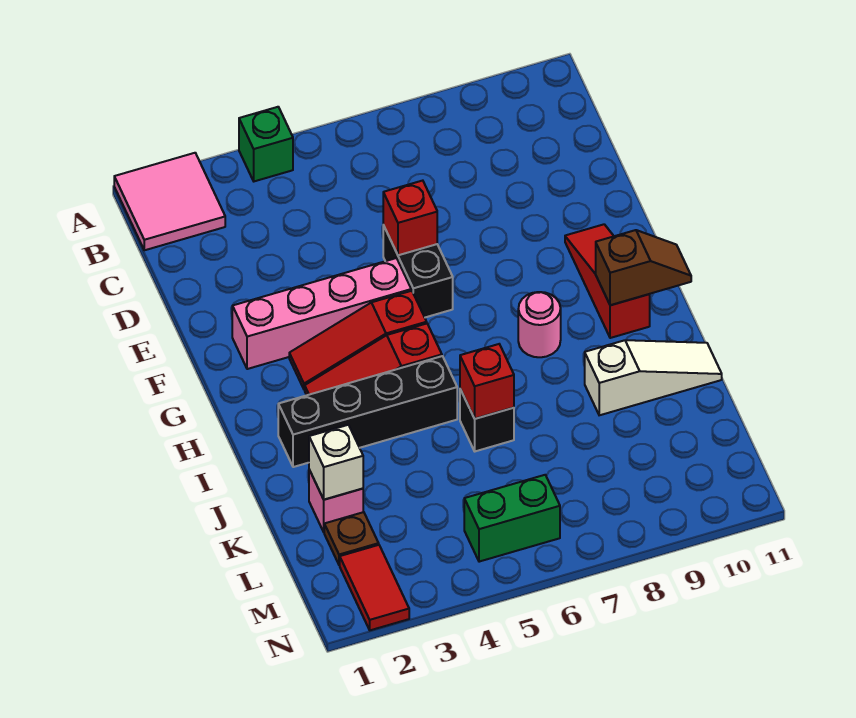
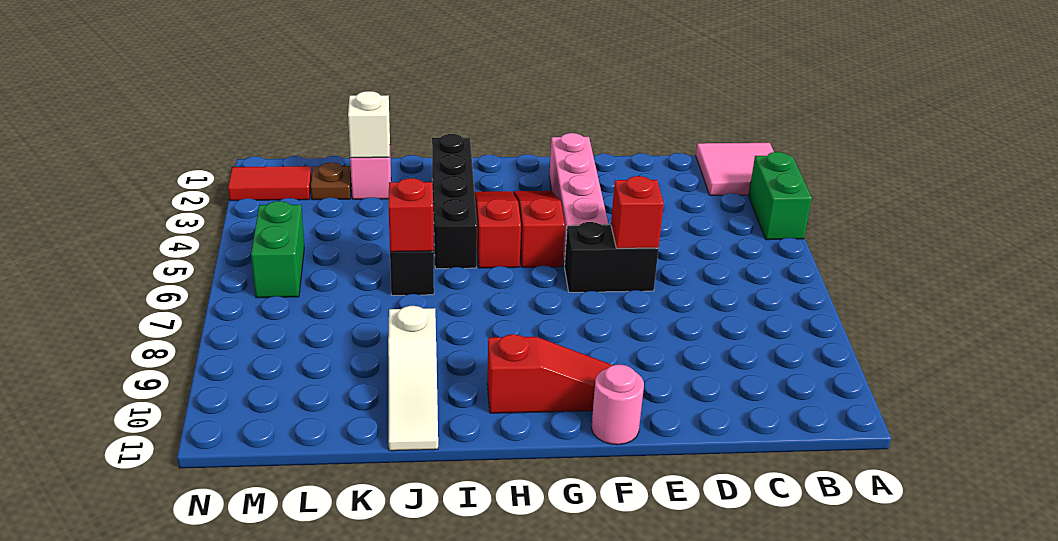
green 1x1 brick [239,107,293,181] -> green 1x2 brick [749,152,812,240]
pink 1x1 round brick [518,292,561,357] -> pink 1x1 round brick moved to [591,365,644,445]
brown 1x2 slope [596,230,691,305] -> none

